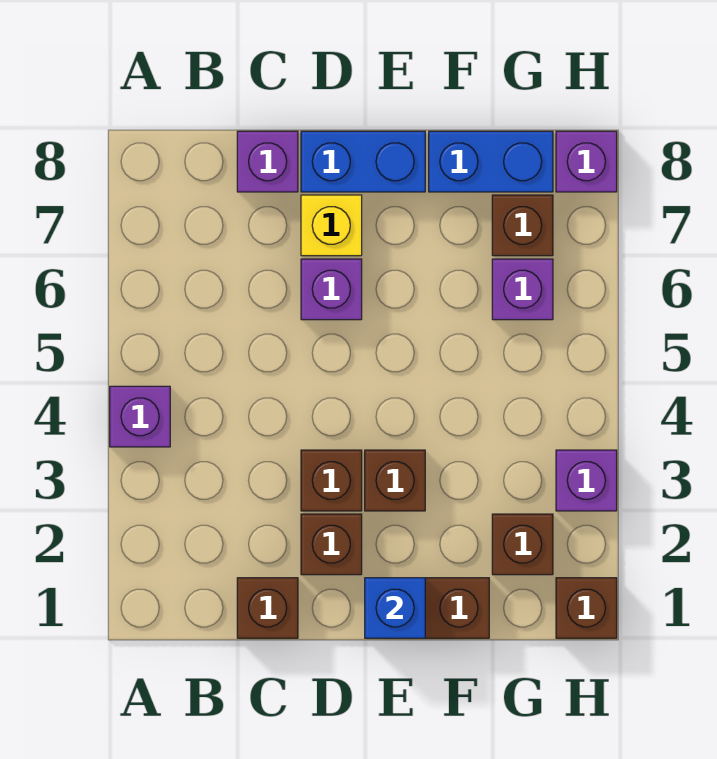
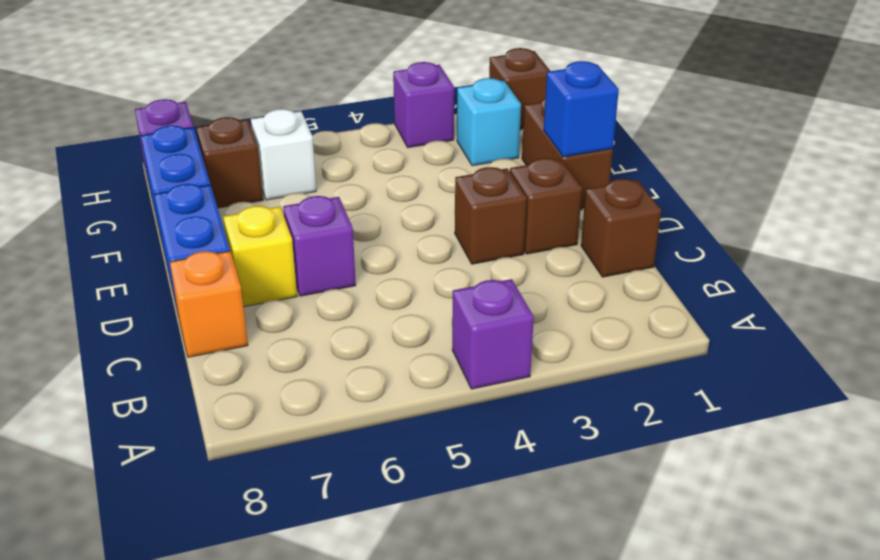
purple 1x1 brick [237,131,298,192] -> orange 1x1 brick [170,251,248,357]
brown 1x1 brick [365,450,425,511] -> none
brown 1x1 brick [492,514,553,575] -> cyan 1x1 brick [457,78,521,166]
purple 1x1 brick [492,259,553,320] -> white 1x1 brick [251,109,316,200]

